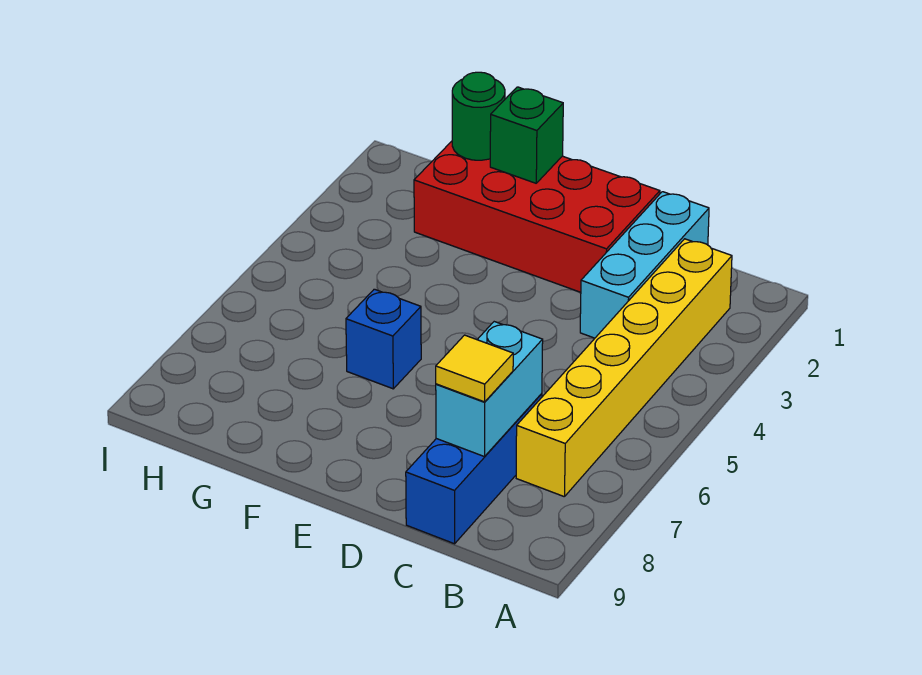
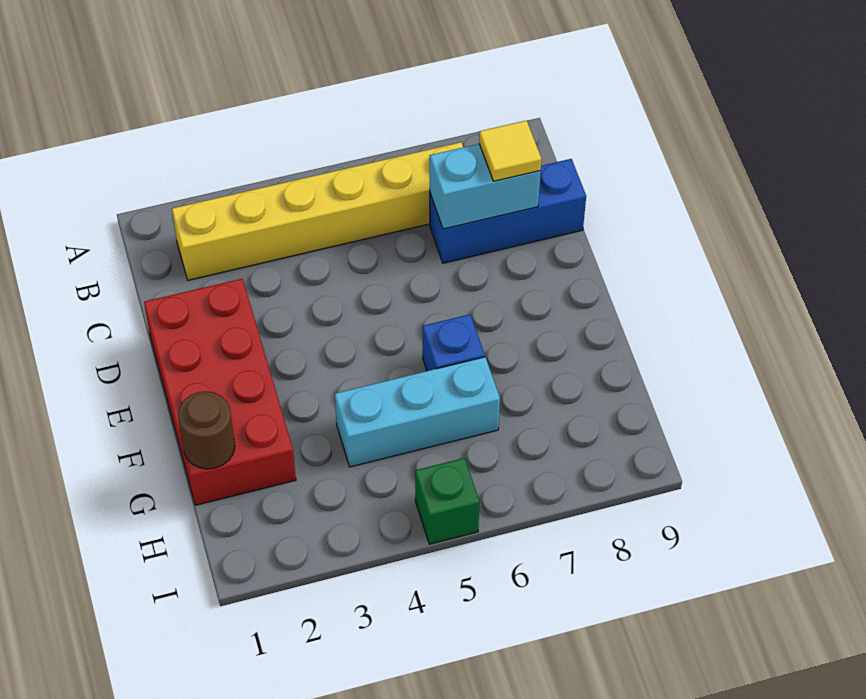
cyan 1x3 brick [580,192,709,338] -> cyan 1x3 brick moved to [335,357,500,467]
green 1x1 brick [490,87,563,183] -> green 1x1 brick moved to [415,458,480,544]
green 1x1 round brick [452,72,505,160] -> brown 1x1 round brick [178,391,235,469]

